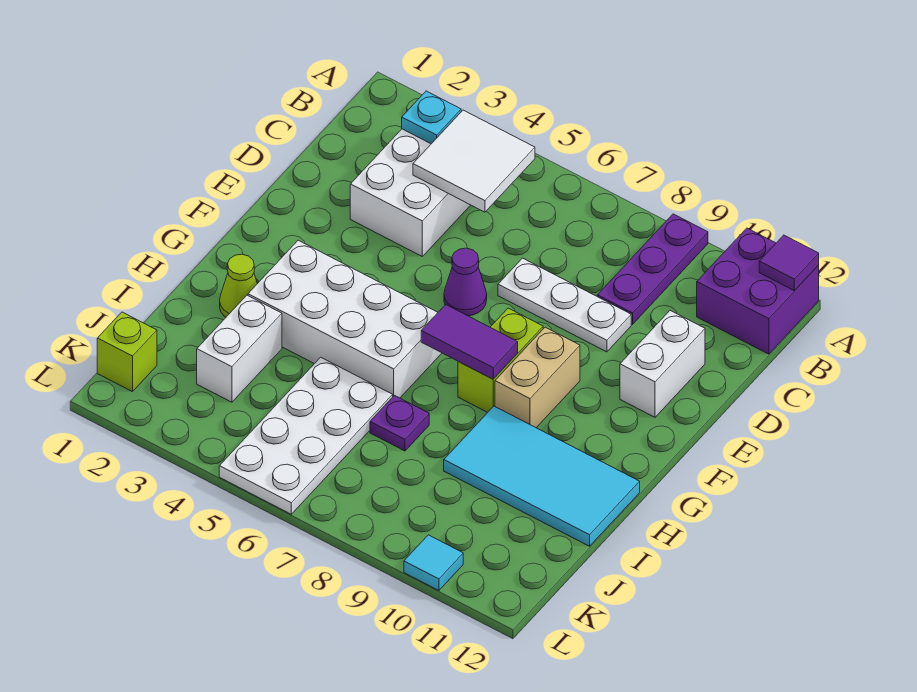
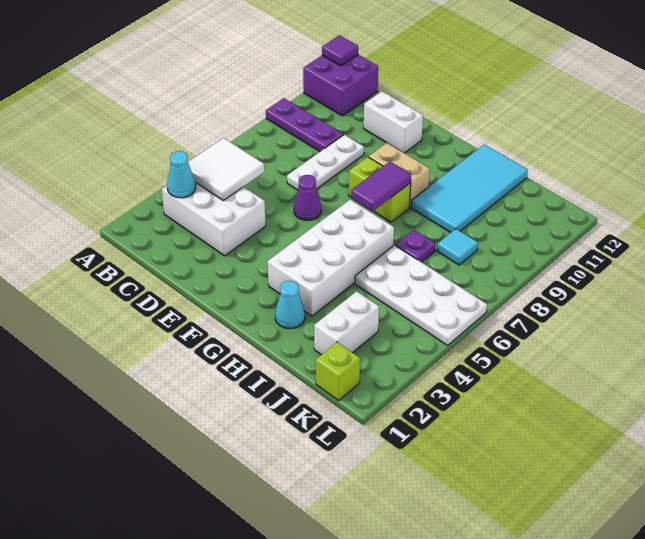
cyan 1x1 plate [402,91,461,144] -> cyan 1x1 cone [167,151,196,198]
lime 1x1 cone [220,254,257,317] -> cyan 1x1 cone [275,281,305,328]
white 1x2 brick [197,295,282,402] -> white 1x2 brick turned to [314,291,379,355]
cyan 1x1 tile [404,535,463,590] -> cyan 1x1 tile moved to [437,229,478,265]

